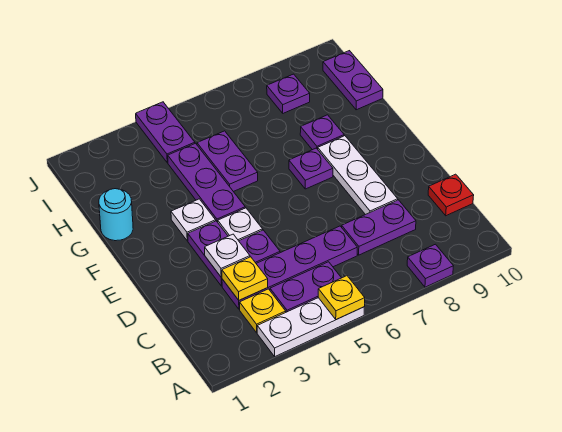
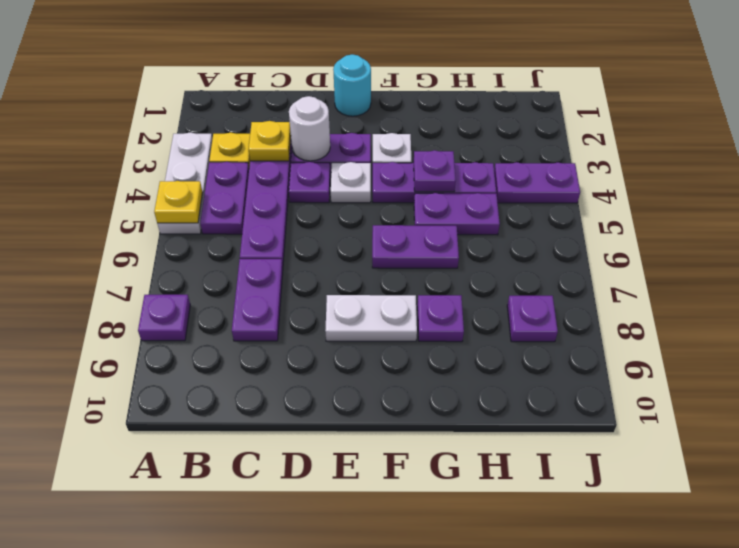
red 1x1 plate [428,174,474,216] -> none
white 1x1 plate [205,234,250,277] -> white 1x1 round brick [289,96,330,161]
white 1x3 plate [318,136,398,215] -> white 1x2 plate [325,295,417,341]
purple 1x1 plate [289,148,333,189] -> purple 1x1 plate moved to [414,150,456,192]
cyan 1x1 round brick [99,189,133,241] -> cyan 1x1 round brick moved to [333,54,371,116]
purple 1x2 plate [323,51,383,110] -> purple 1x2 plate moved to [372,225,459,268]

